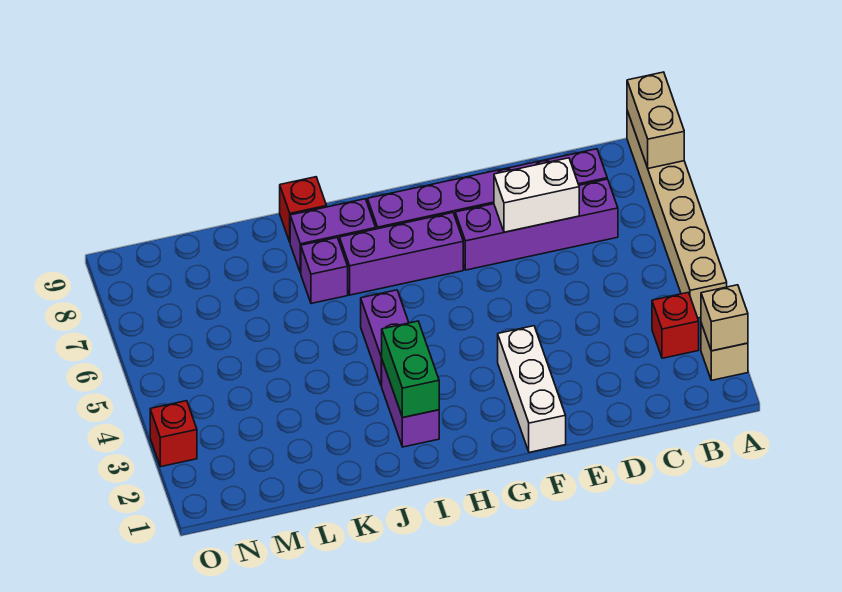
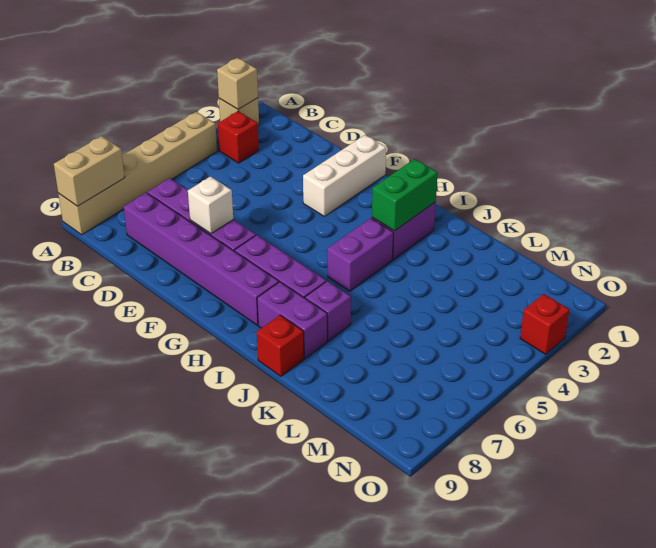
white 1x2 brick [494,158,579,232] -> white 1x1 brick [188,176,233,234]

